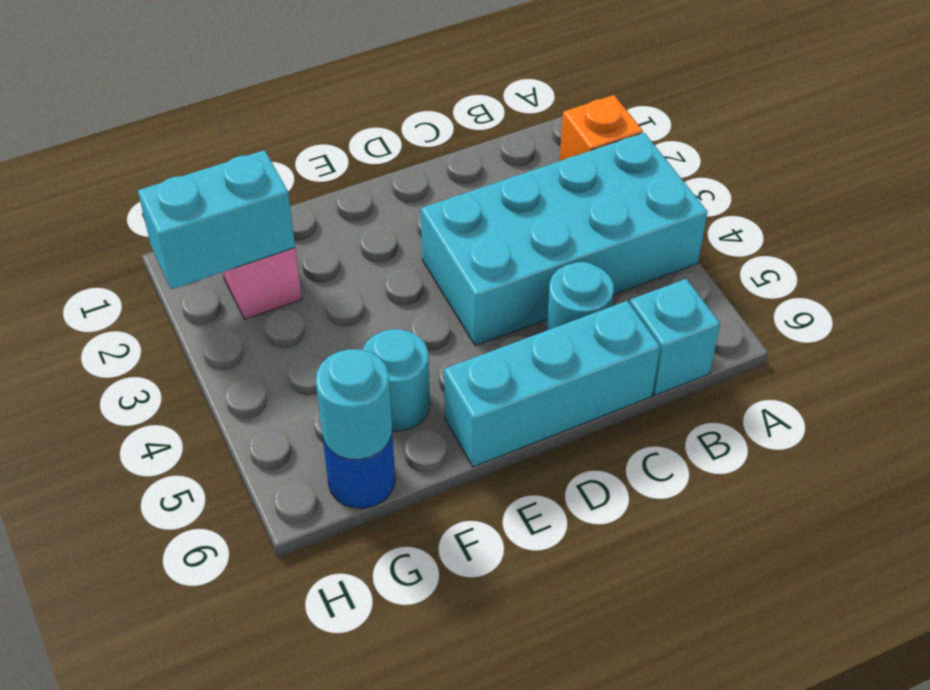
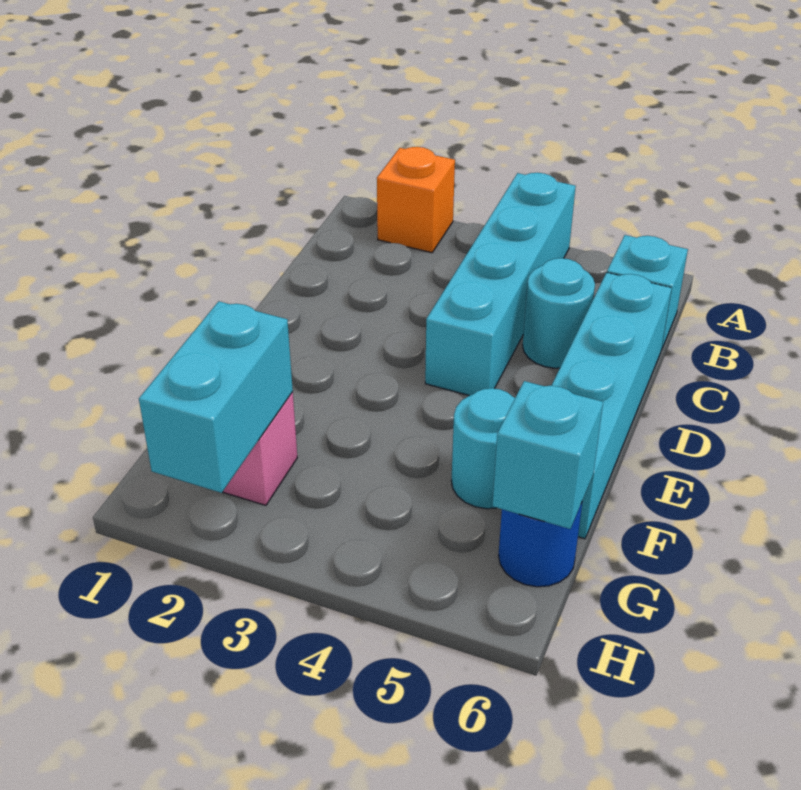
cyan 2x4 brick [421,133,707,346] -> cyan 1x4 brick [425,173,576,396]
cyan 1x3 brick [444,301,660,467] -> cyan 1x4 brick [551,273,672,539]
cyan 1x1 round brick [316,349,392,460] -> cyan 1x1 brick [493,381,603,529]

